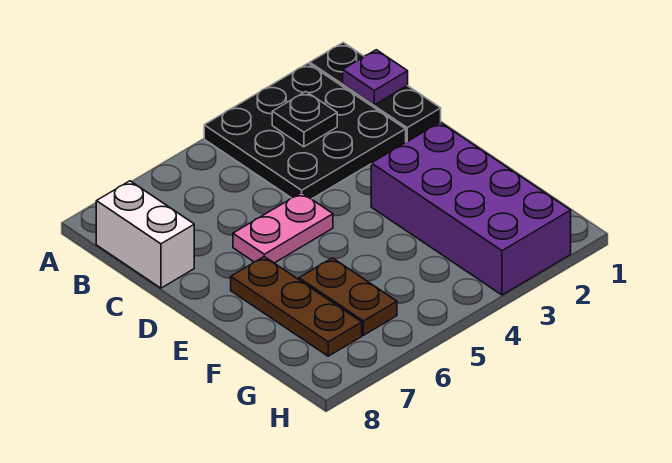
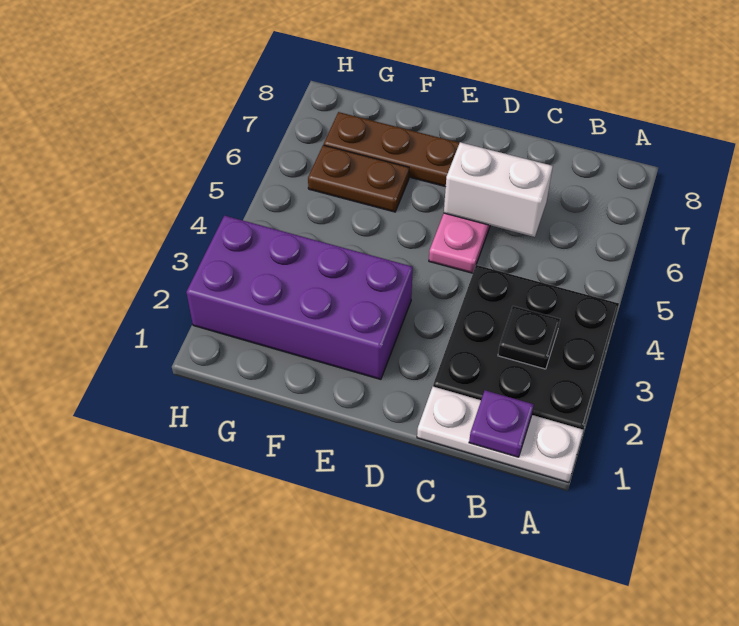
black 1x3 plate [310,43,441,142] -> white 1x3 plate [417,387,584,483]
white 1x2 brick [96,181,194,288] -> white 1x2 brick moved to [444,142,553,237]

